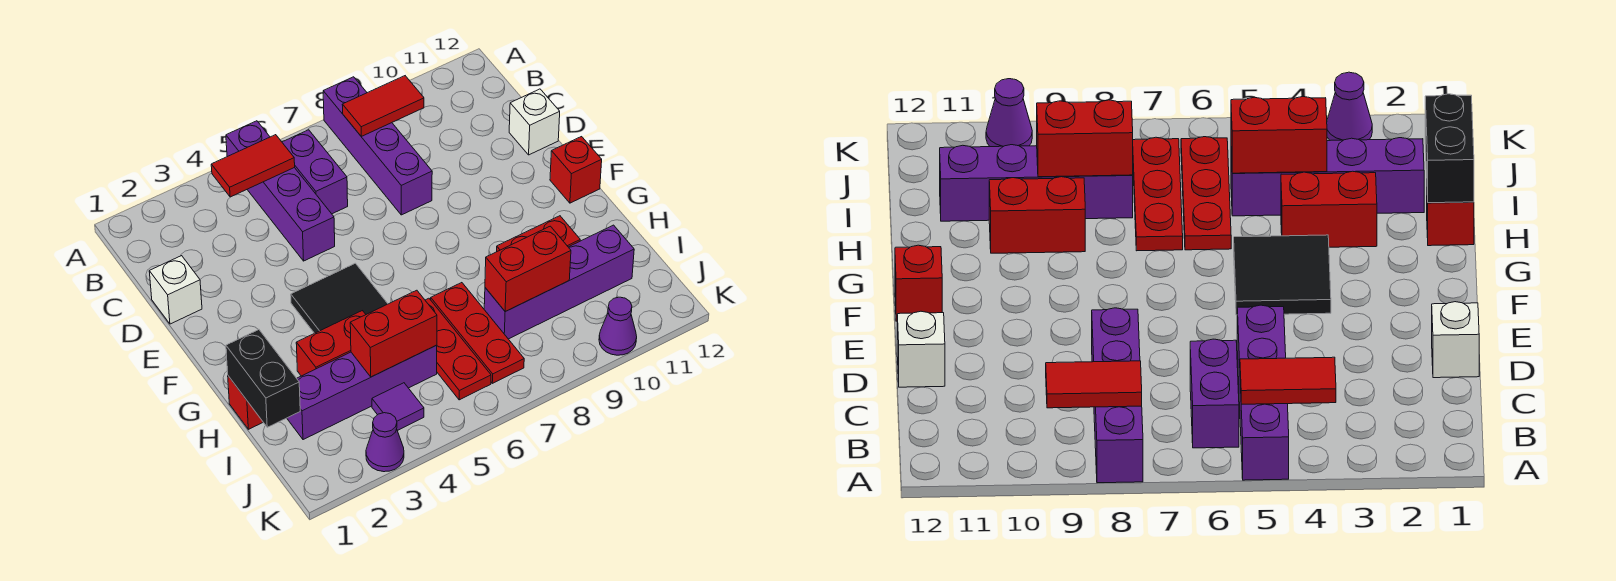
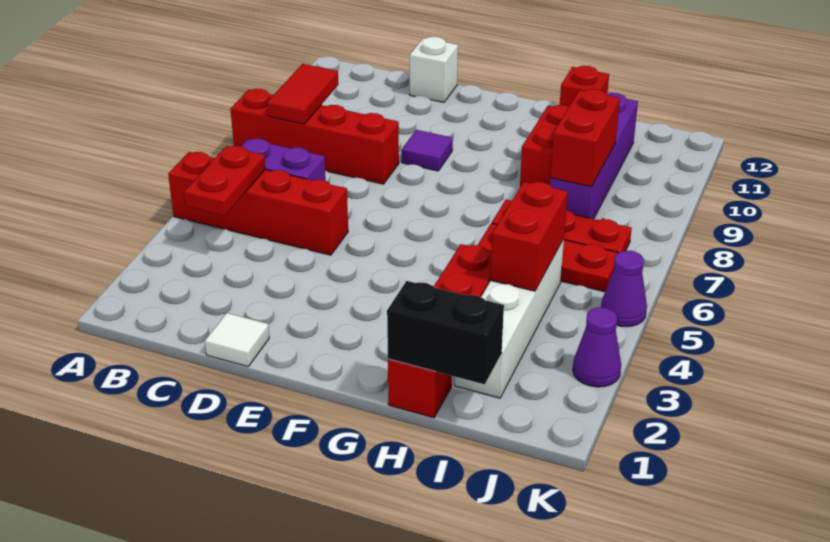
purple 1x4 brick [226,121,335,261] -> red 1x4 brick [168,152,348,255]
purple 1x4 brick [323,77,432,215] -> red 1x4 brick [230,89,399,184]
red 1x2 tile [211,135,295,197] -> red 1x2 plate [184,146,265,216]
white 1x1 brick [149,256,202,324] -> white 1x1 tile [205,313,269,367]
black 2x2 tile [291,263,388,333] -> none
red 1x1 brick [550,137,602,203] -> red 1x1 brick moved to [560,66,609,106]
purple 1x4 brick [287,345,437,440] -> white 1x4 brick [455,239,564,398]
purple 1x1 tile [372,383,424,431] -> purple 1x1 tile moved to [401,130,453,171]
purple 1x1 cone [599,297,637,355] -> purple 1x1 cone moved to [601,251,647,327]

